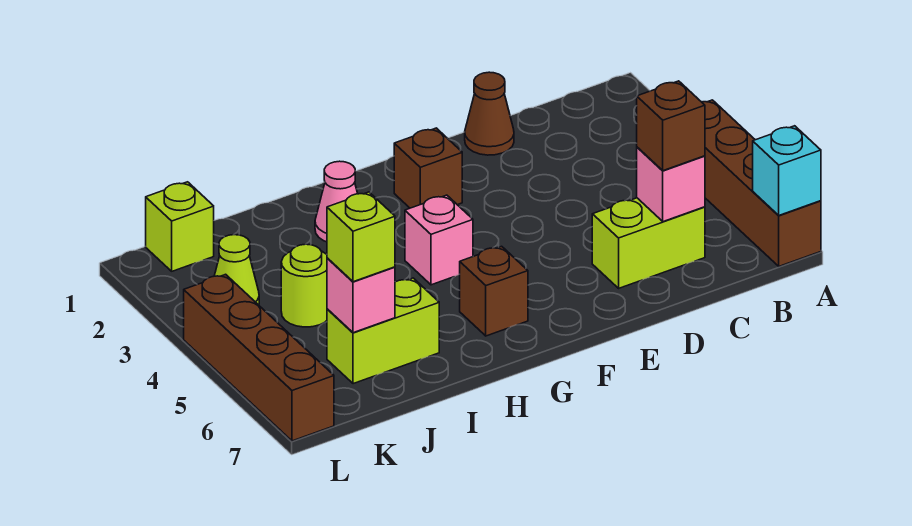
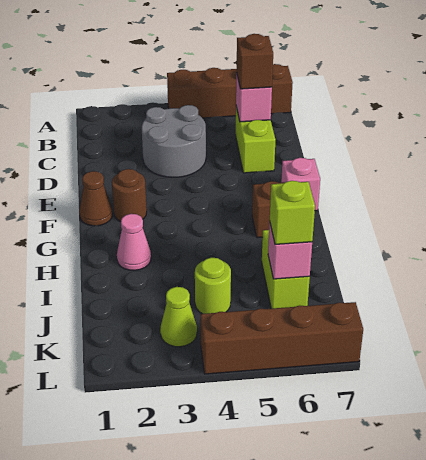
cyan 1x1 brick [753,126,821,215] -> none
none -> grey 2x2 round brick [142,105,206,177]
brown 1x1 cone [465,72,514,155] -> brown 1x1 cone moved to [79,171,112,226]
brown 1x1 brick [394,128,462,208] -> brown 1x1 round brick [112,169,147,222]
pink 1x1 brick [405,195,473,285] -> pink 1x1 brick moved to [281,158,320,211]
lime 1x1 brick [146,182,214,271] -> none

